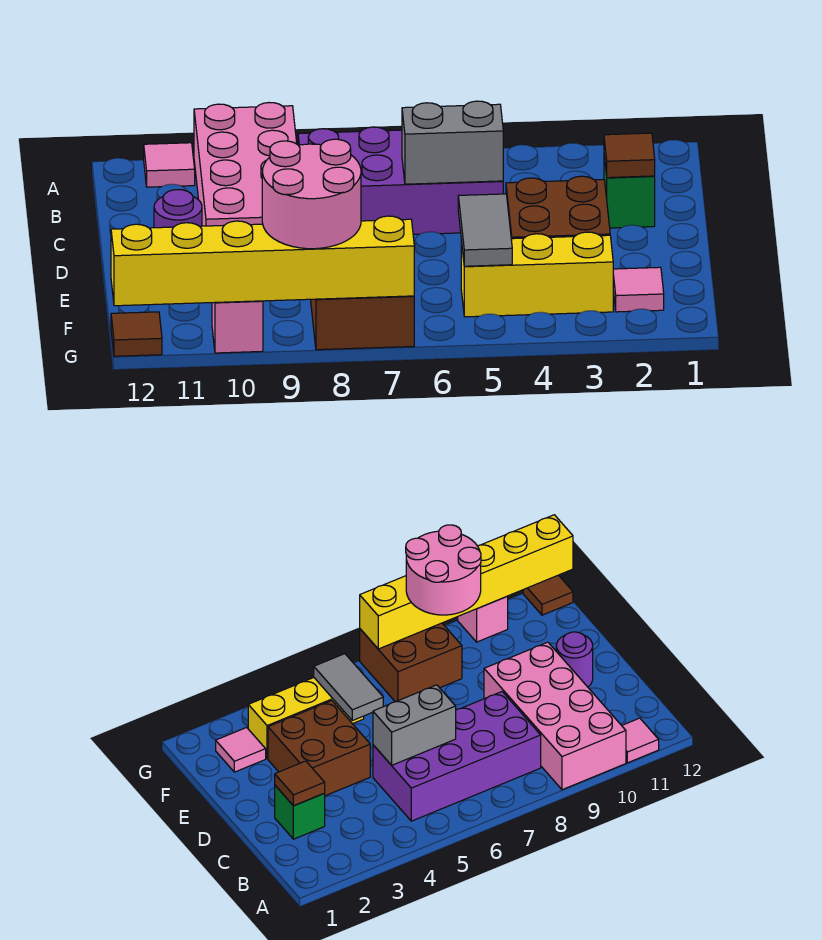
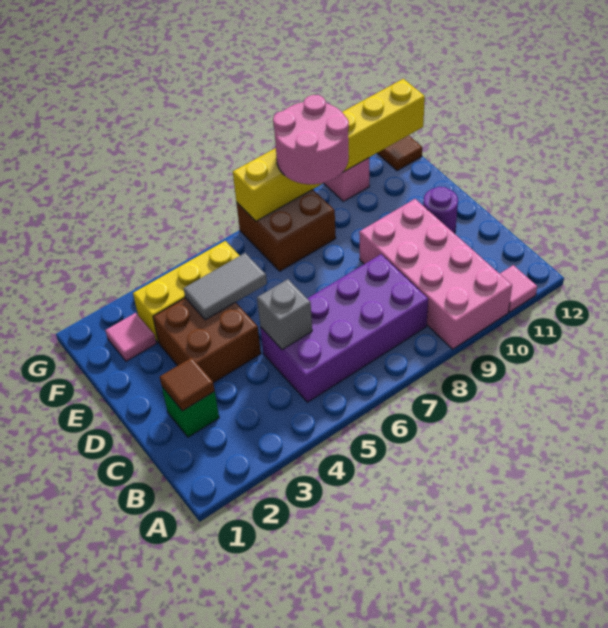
grey 1x2 brick [402,101,503,184] -> grey 1x1 brick [257,279,312,350]
grey 1x2 tile [458,194,512,266] -> grey 1x2 tile turned to [184,253,267,320]

